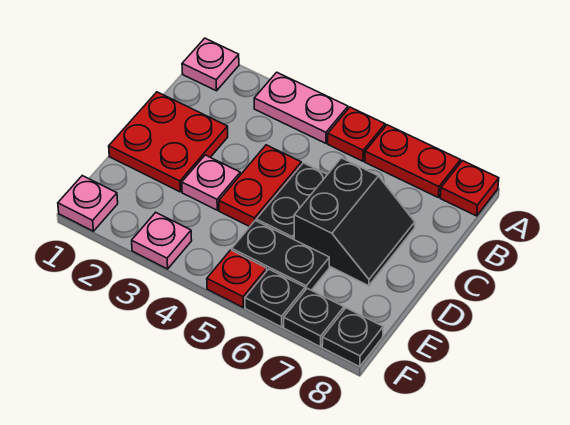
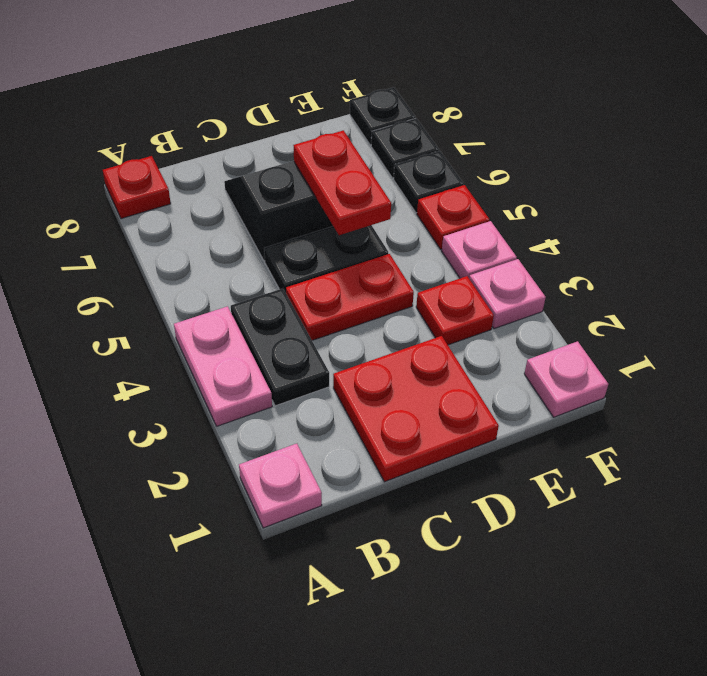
red 1x1 plate [328,107,385,161] -> red 1x1 plate moved to [416,276,494,345]
red 1x2 plate [365,125,461,197] -> red 1x2 plate moved to [293,130,391,235]
pink 1x1 plate [182,155,240,210] -> pink 1x1 plate moved to [442,221,517,278]
black 1x2 plate [232,221,329,290] -> black 1x2 plate moved to [231,289,329,406]

